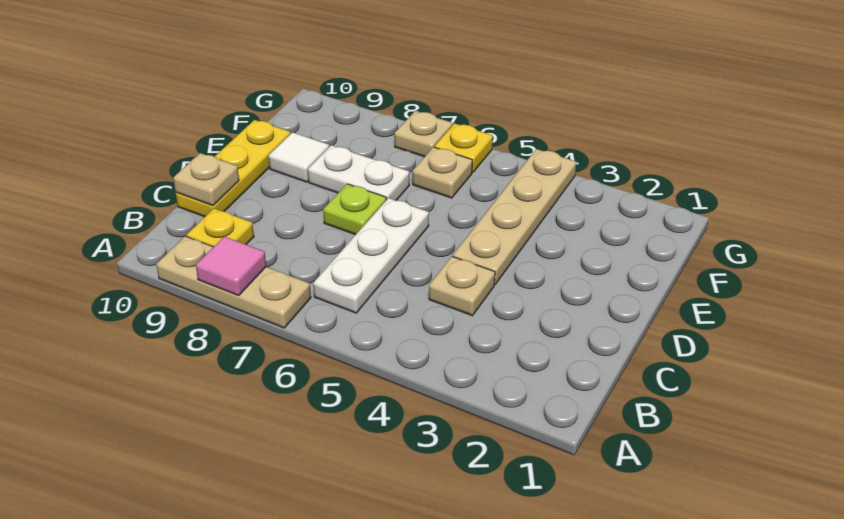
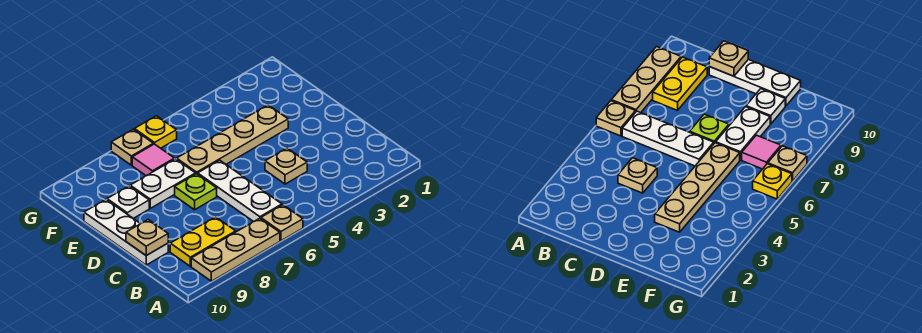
pink 1x1 tile [196,237,266,296] -> pink 1x1 tile moved to [132,144,174,176]
yellow 1x1 plate [186,208,254,247] -> yellow 1x2 plate [170,217,236,266]
yellow 1x3 plate [176,120,291,217] -> white 1x3 plate [84,200,168,265]
tan 1x4 plate [453,149,576,284] -> tan 1x4 plate turned to [177,105,288,174]
white 1x1 tile [269,132,329,182] -> white 1x1 plate [107,186,149,218]
tan 1x1 plate [412,147,472,198] -> tan 1x1 plate moved to [261,205,303,241]

